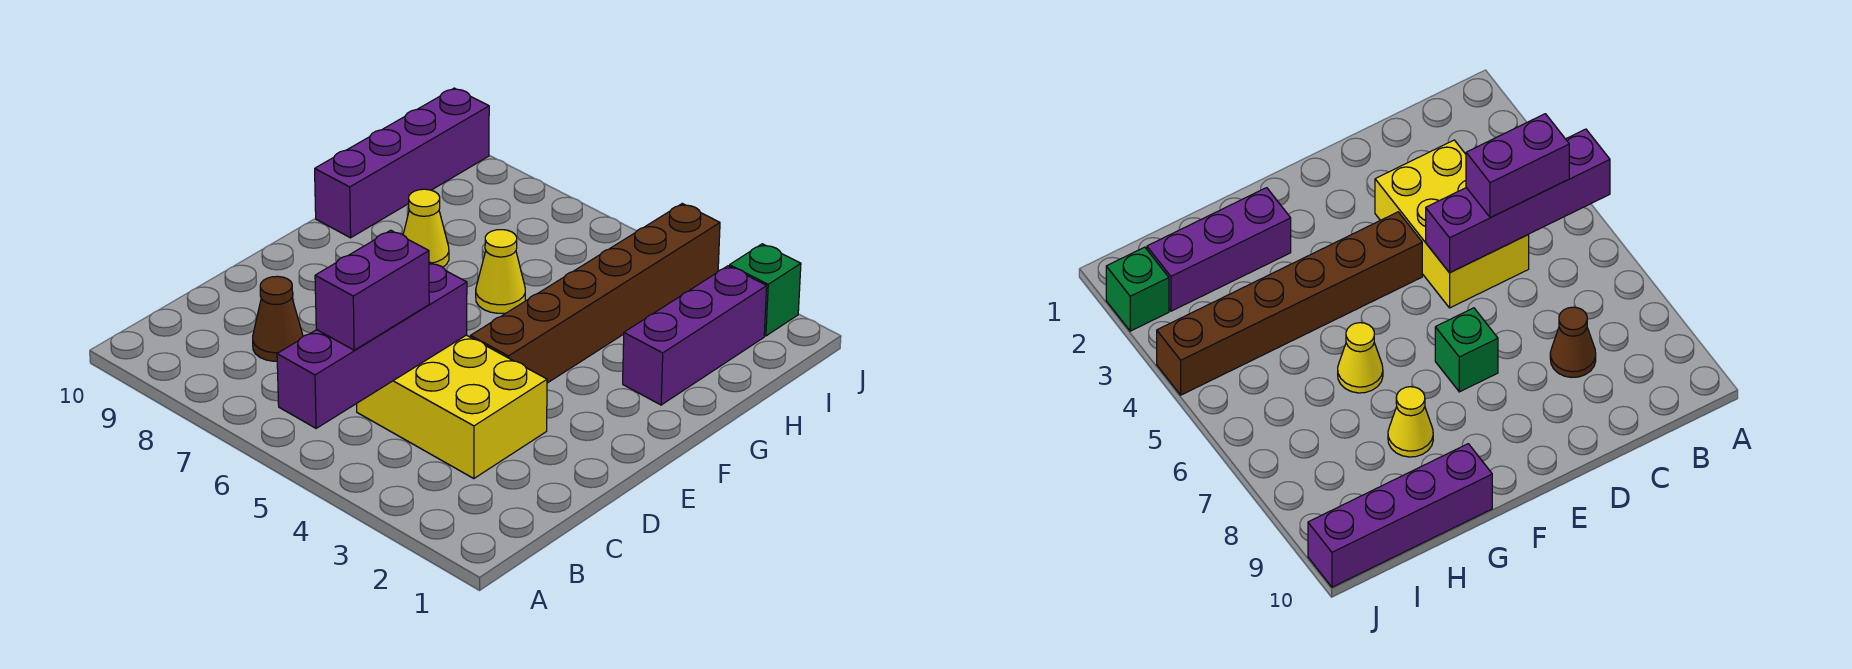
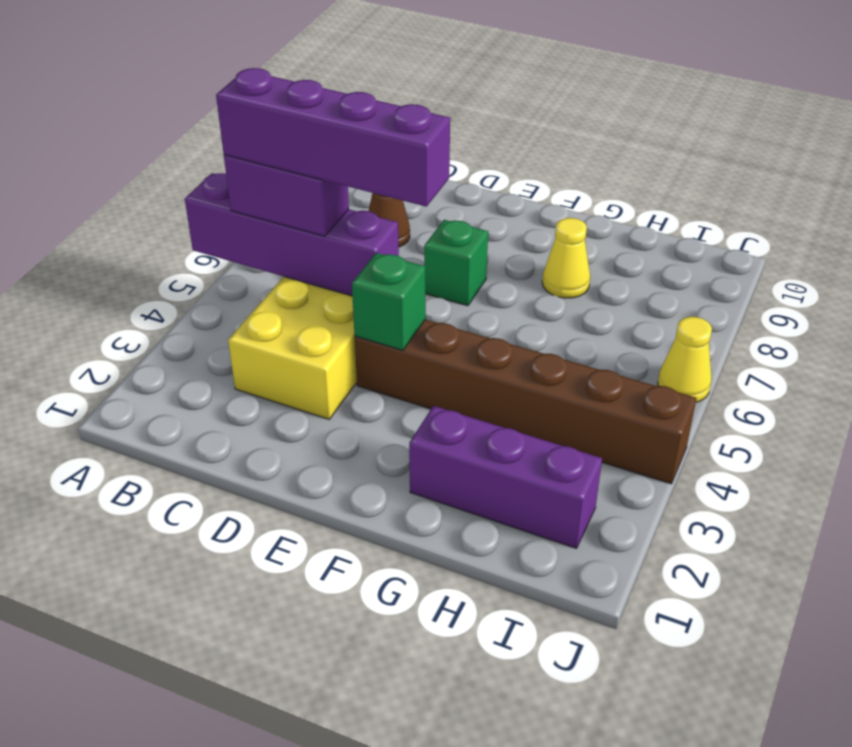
yellow 1x1 cone [476,230,525,313] -> yellow 1x1 cone moved to [658,317,712,402]
purple 1x4 brick [315,88,489,238] -> purple 1x4 brick moved to [216,68,450,207]
green 1x1 brick [729,244,801,336] -> green 1x1 brick moved to [352,253,426,350]

